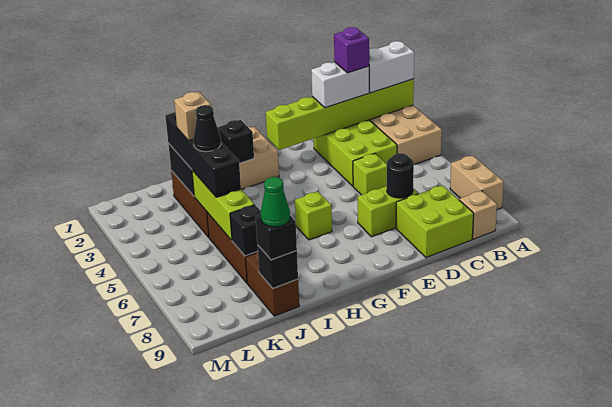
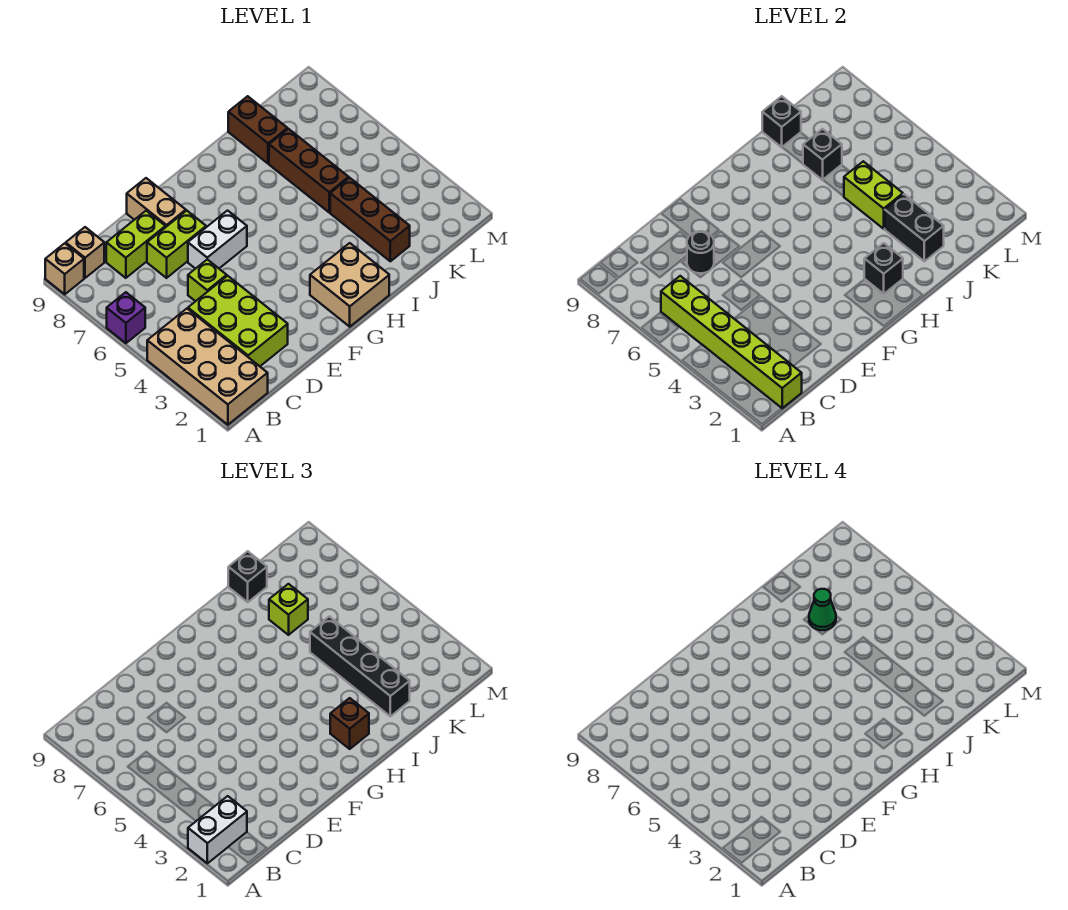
lime 1x6 brick [266,79,414,150] -> lime 1x6 brick turned to [661,276,802,408]
tan 1x2 brick [450,155,504,210] -> tan 1x2 brick moved to [127,178,186,227]
white 1x2 brick [311,62,369,108] -> white 1x2 brick moved to [188,211,247,269]
purple 1x1 brick [334,27,369,73] -> purple 1x1 brick moved to [107,292,145,343]
lime 2x2 brick [396,185,474,258] -> lime 1x2 brick [106,211,166,278]
lime 1x1 brick [295,192,332,240] -> lime 1x1 brick moved to [269,584,308,635]
none -> brown 1x1 brick [330,698,369,749]
tan 1x1 brick [174,92,211,141] -> tan 1x1 brick moved to [45,243,84,294]
lime 1x3 brick [192,170,254,240] -> lime 1x2 brick [844,161,903,229]
black 1x1 cone [193,105,221,152] -> none
green 1x1 cone [261,177,290,227] -> green 1x1 cone moved to [809,589,836,630]

